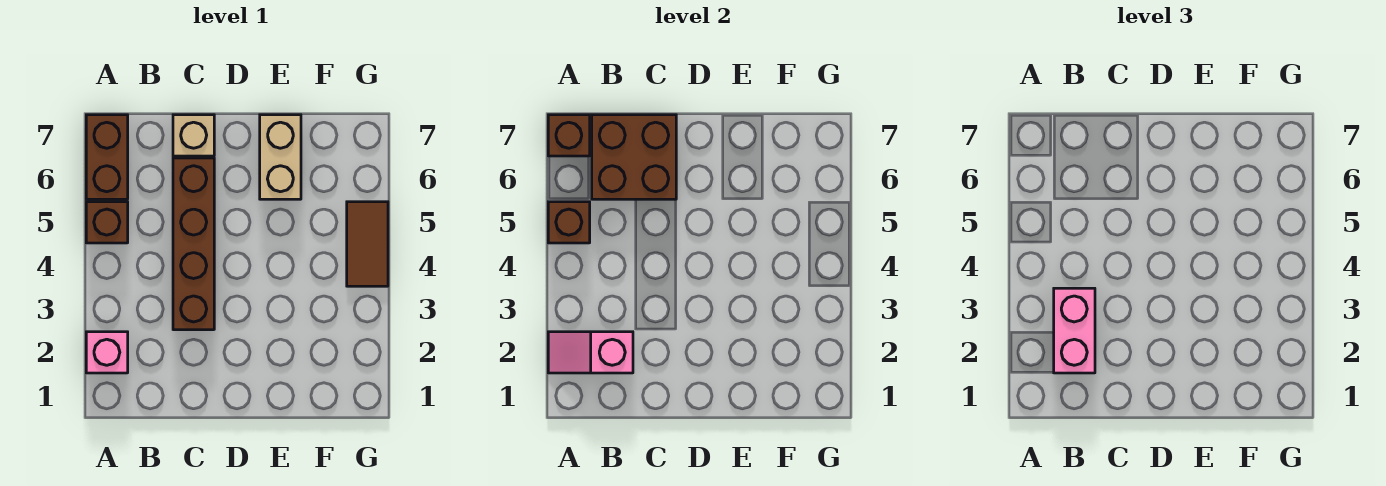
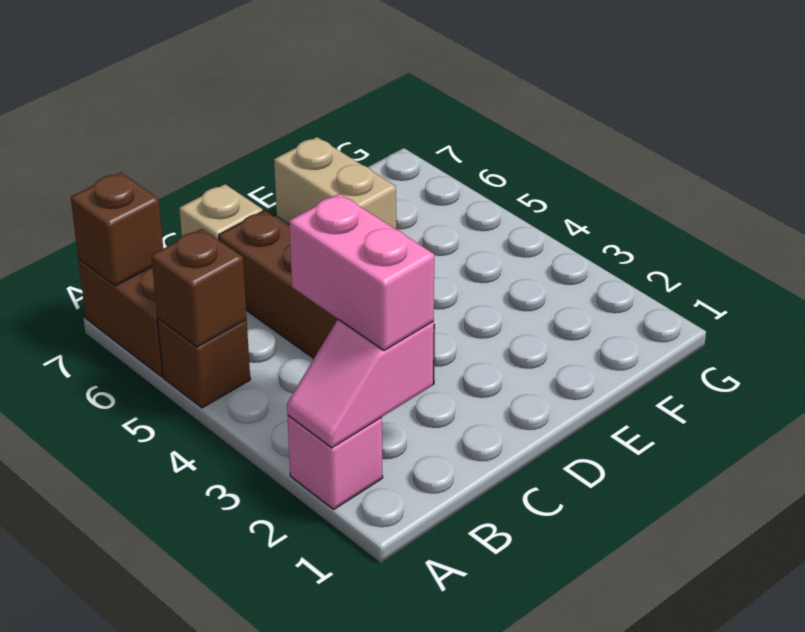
brown 2x2 brick [592,115,676,199] -> none
brown 1x2 tile [347,202,388,286] -> none

